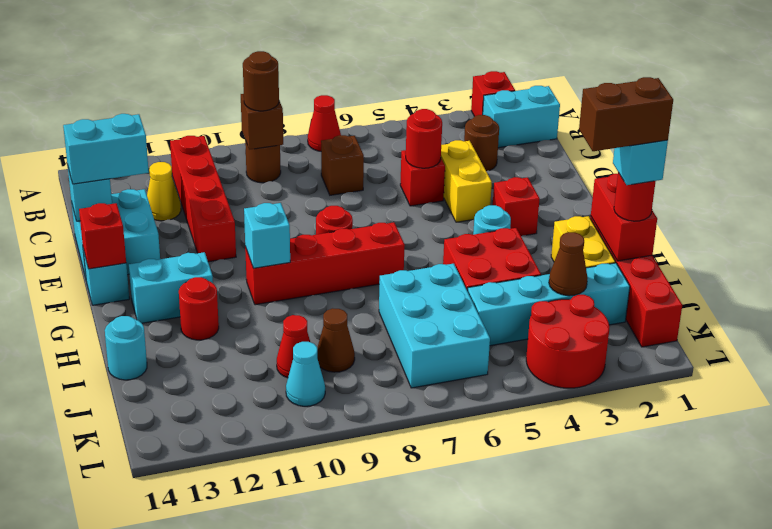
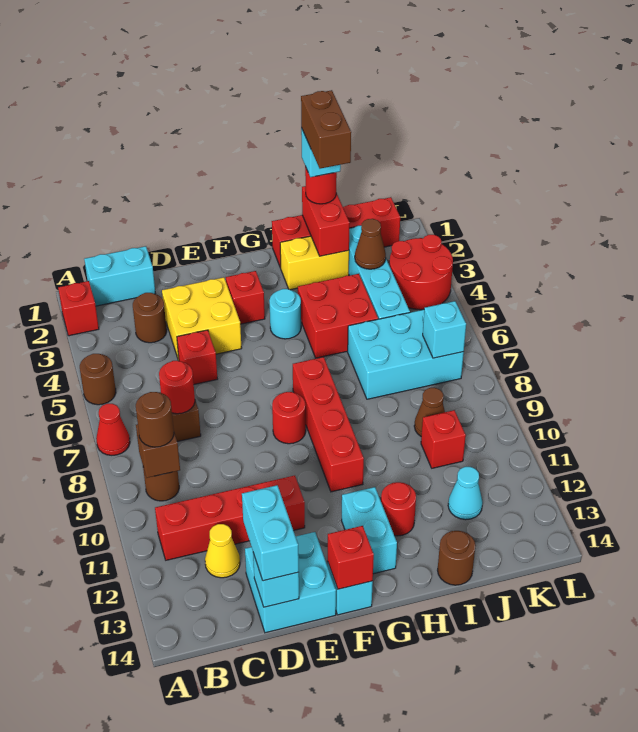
none -> brown 1x1 round brick [80,354,116,405]
cyan 1x2 brick [483,86,560,148] -> cyan 1x2 brick turned to [84,246,156,306]
yellow 1x2 brick [441,140,492,222] -> yellow 2x2 brick [162,277,242,361]
red 1x1 round brick [406,109,442,168] -> red 1x1 round brick moved to [159,361,195,414]
cyan 1x1 brick [244,203,290,268] -> cyan 1x1 brick moved to [423,301,466,358]
red 1x2 brick [591,174,657,261] -> red 1x2 brick turned to [302,186,350,256]
cyan 1x1 round brick [105,316,147,380] -> brown 1x1 round brick [438,531,476,585]
red 1x1 cone [277,315,310,378] -> red 1x1 brick [421,410,466,468]
cyan 1x1 cone [286,342,325,406] -> cyan 1x1 cone moved to [448,467,483,520]

